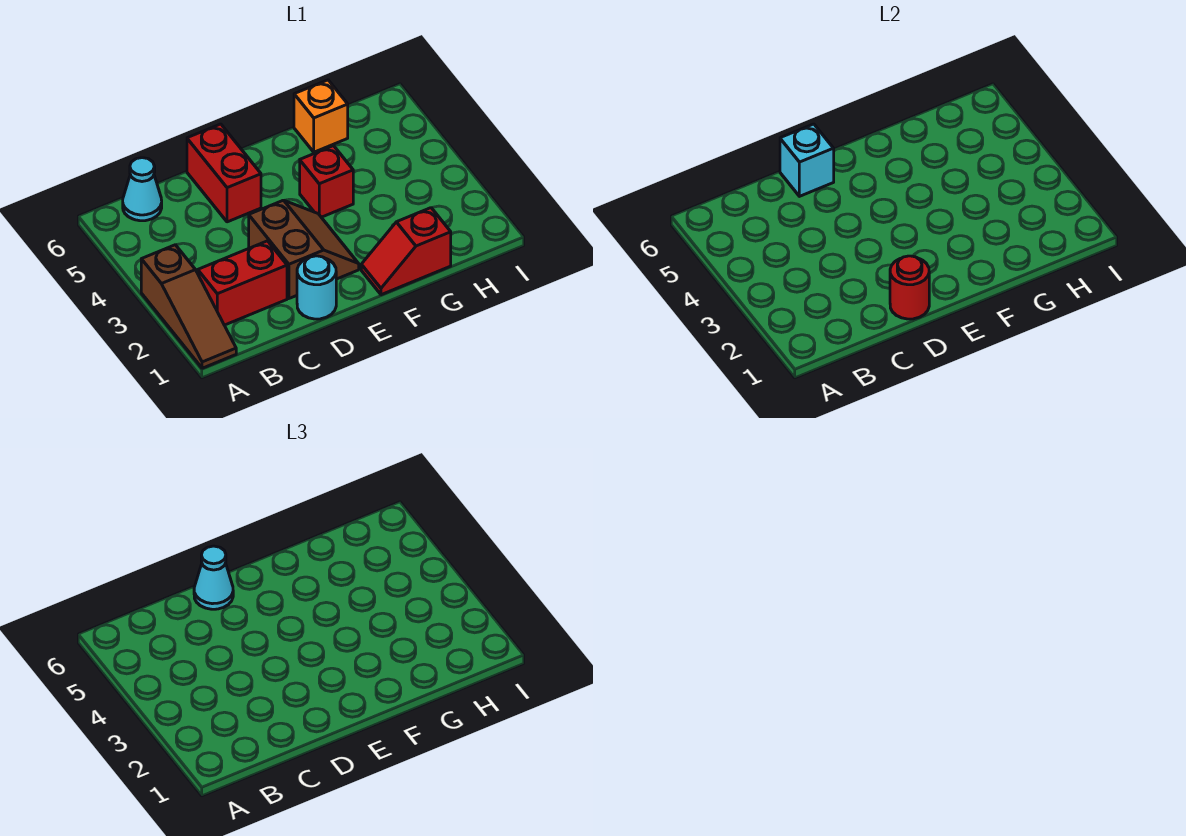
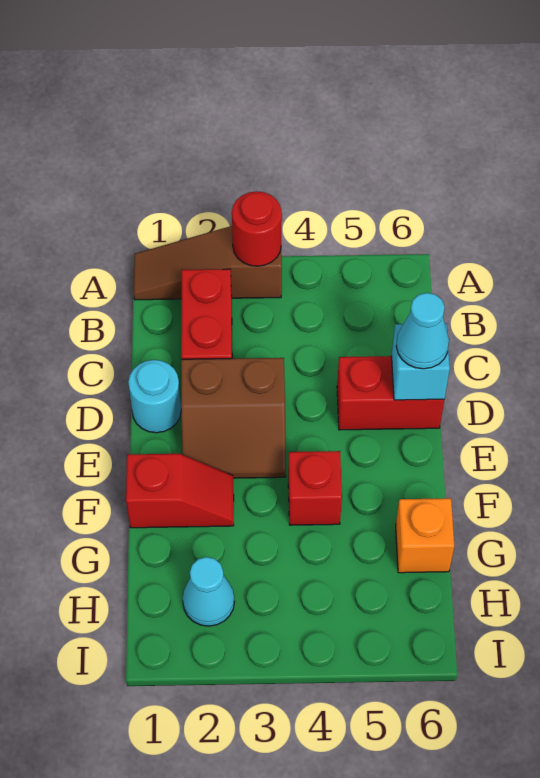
cyan 1x1 cone [123,158,162,221] -> cyan 1x1 cone moved to [183,557,234,626]
red 1x1 round brick [890,256,929,319] -> red 1x1 round brick moved to [232,191,282,266]
red 1x2 slope [361,208,451,295] -> red 1x2 slope turned to [126,454,234,528]

